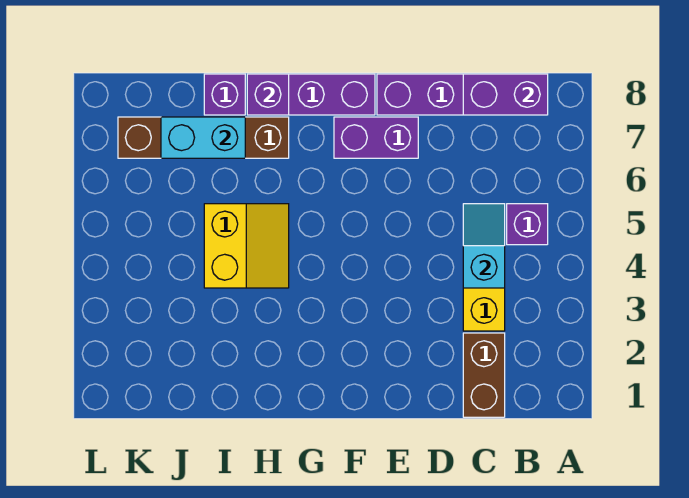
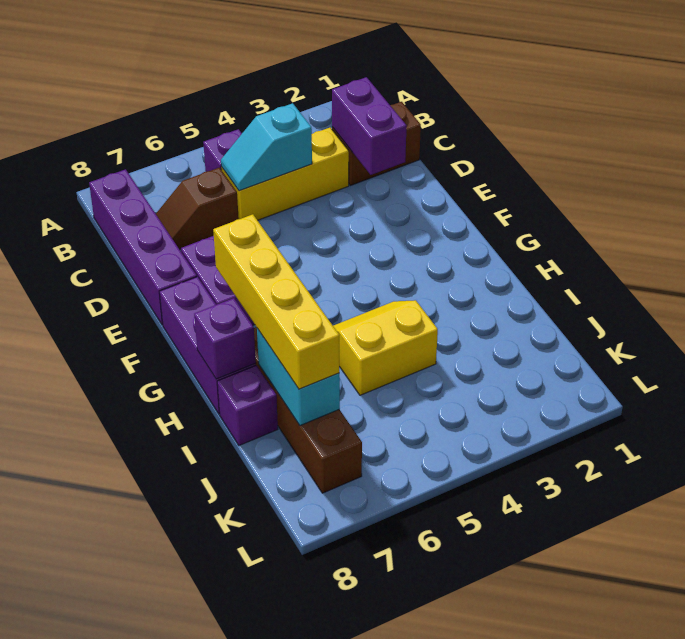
purple 1x2 brick [463,74,548,115] -> purple 1x2 brick moved to [332,77,407,175]
none -> brown 1x2 slope [156,168,239,250]
none -> yellow 1x4 brick [213,214,339,389]

